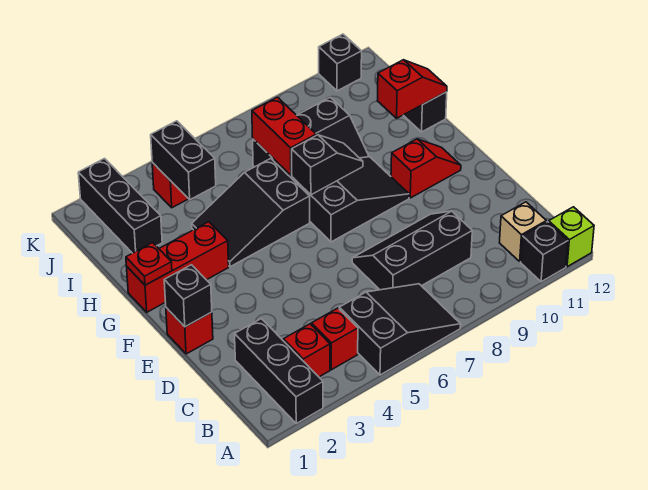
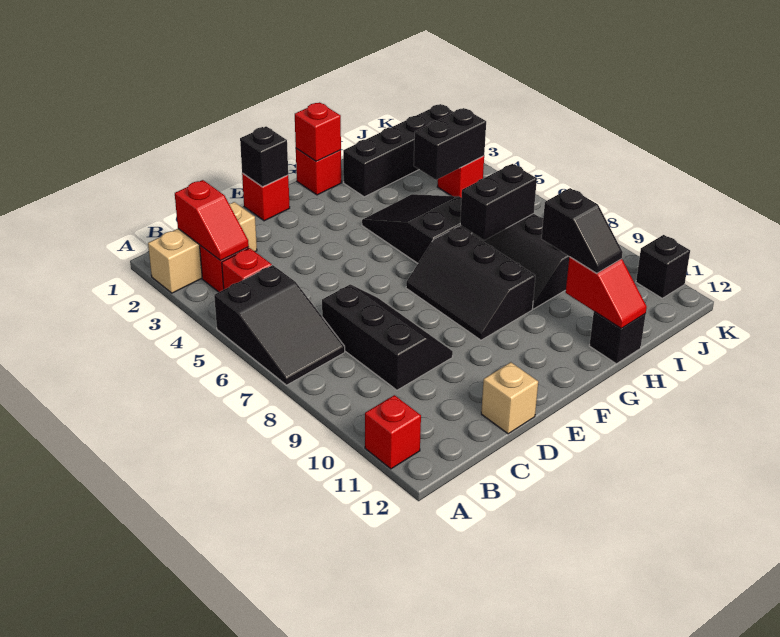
black 1x3 brick [235,319,323,423] -> tan 1x3 brick [148,202,257,293]
black 1x1 brick [521,222,568,282] -> red 1x1 brick [365,395,421,469]
lime 1x1 brick [549,207,594,267] -> none
tan 1x1 brick [499,202,546,261] -> tan 1x1 brick moved to [481,362,538,434]
black 2x3 slope [292,157,409,242] -> black 2x3 slope turned to [406,226,535,340]
red 1x2 slope [391,139,461,198] -> red 1x2 slope moved to [175,180,249,261]
red 1x3 brick [127,222,229,312] -> red 1x1 brick [296,149,341,195]
red 1x1 plate [126,243,172,285] -> red 1x1 brick [295,102,341,161]
black 1x2 slope [292,135,363,195] -> black 1x2 slope moved to [541,188,623,273]
red 1x2 brick [252,97,316,175] -> black 1x2 brick [460,164,537,240]
black 1x3 brick [78,159,162,253] -> black 1x4 brick [343,104,454,197]

